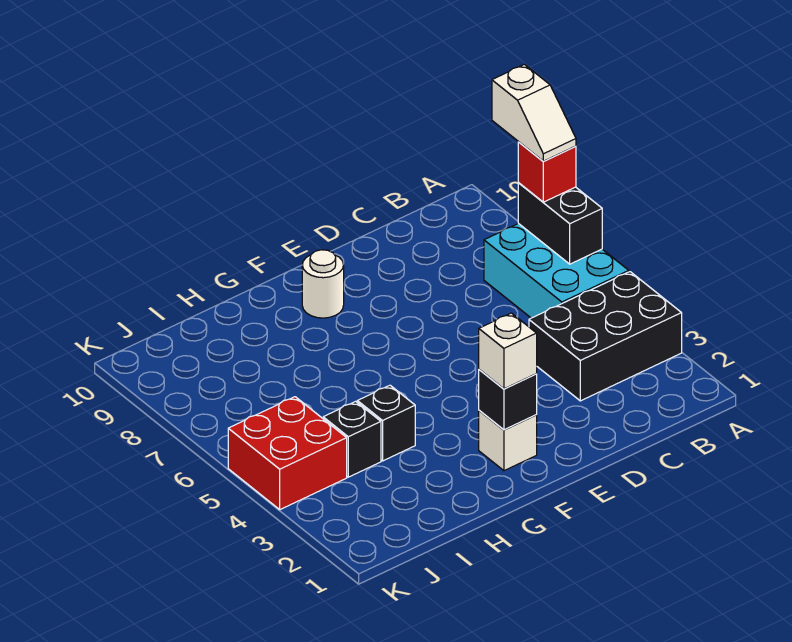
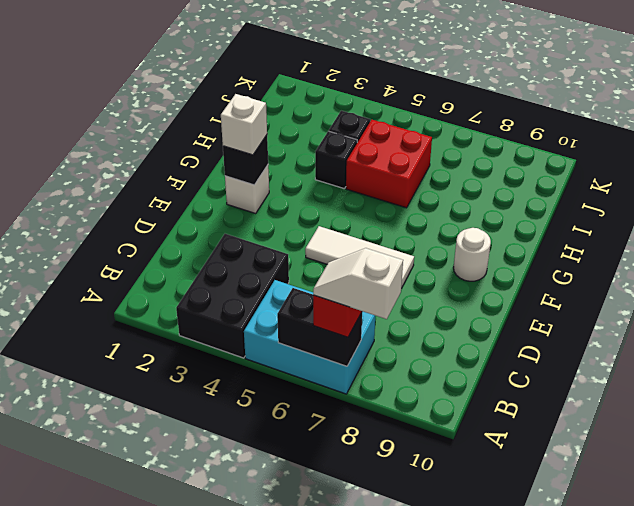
none -> white 1x3 tile [305,226,414,288]
red 2x2 brick [228,397,347,510] -> red 2x2 brick moved to [346,120,432,208]

